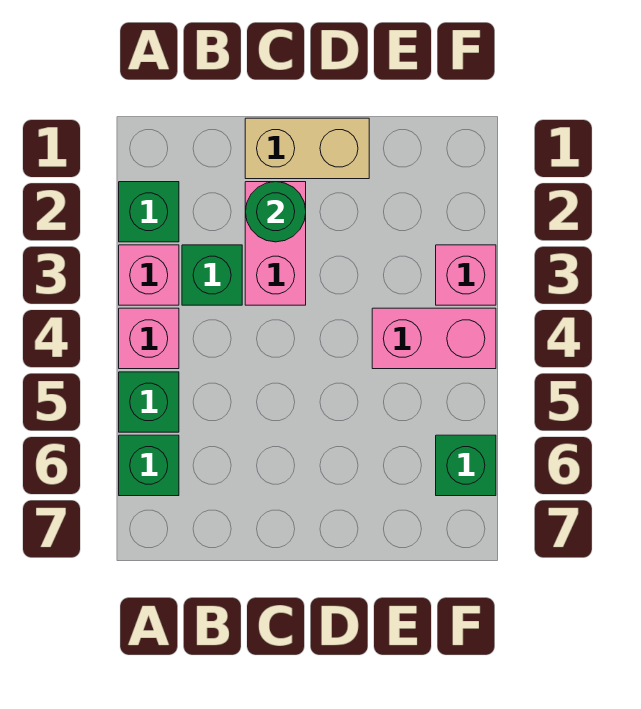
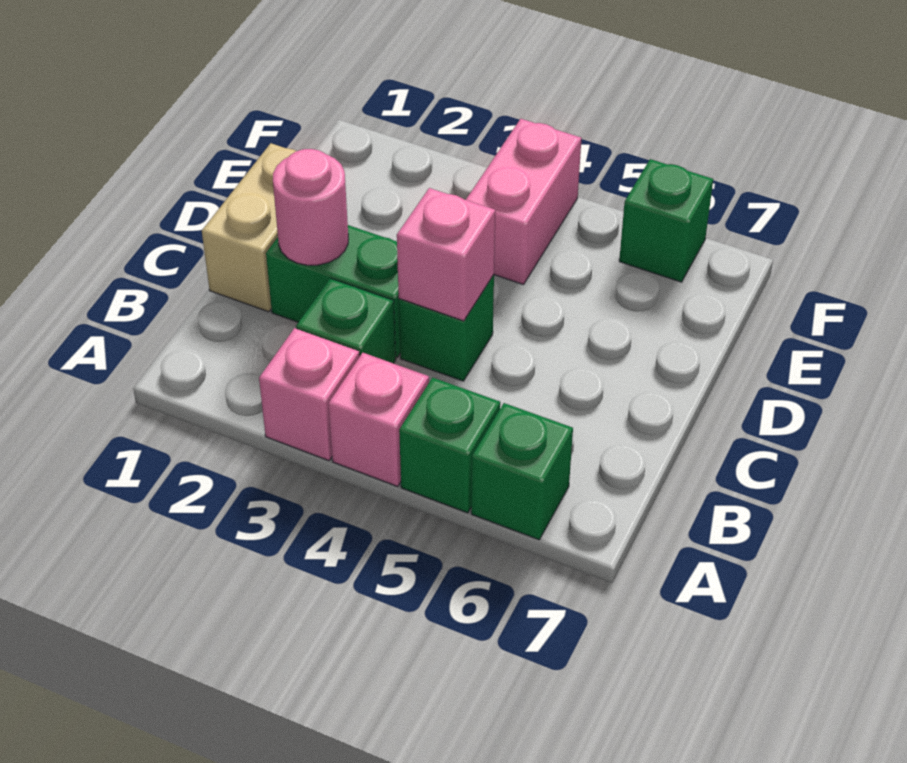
green 1x1 brick [119,182,179,242] -> green 1x1 brick moved to [399,275,494,381]
pink 1x2 brick [245,182,306,305] -> green 1x2 brick [266,225,400,357]
green 1x1 round brick [245,182,306,242] -> pink 1x1 round brick [273,149,348,265]
pink 1x1 brick [436,245,496,305] -> pink 1x1 brick moved to [397,188,496,321]

